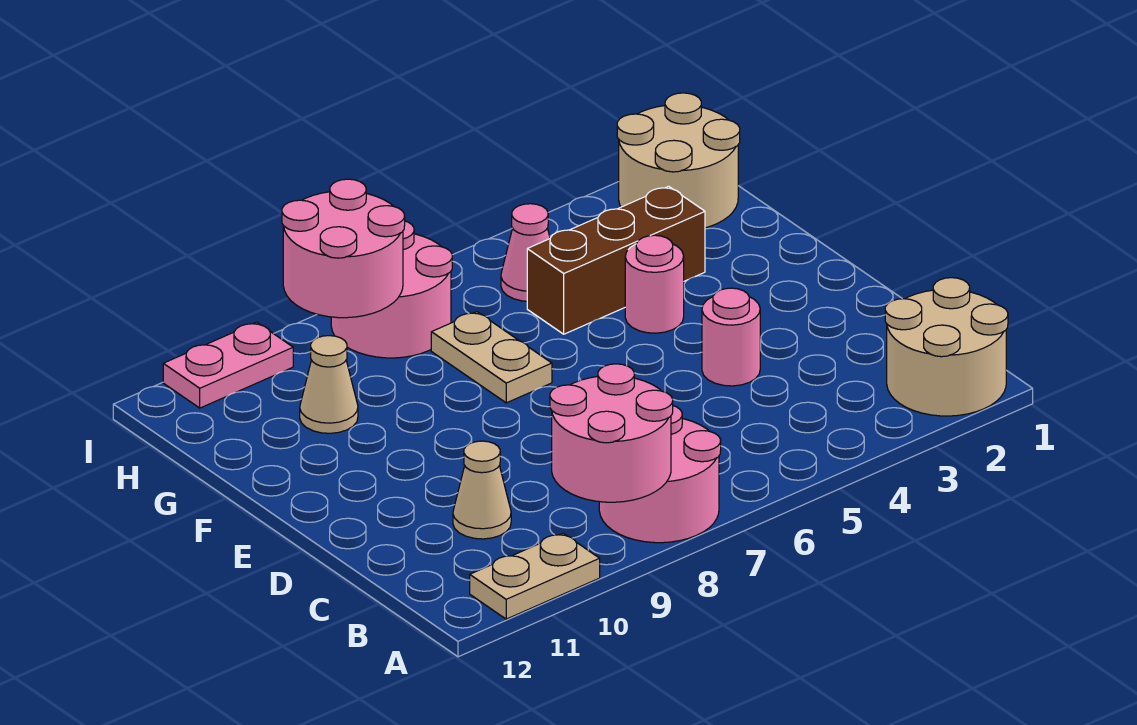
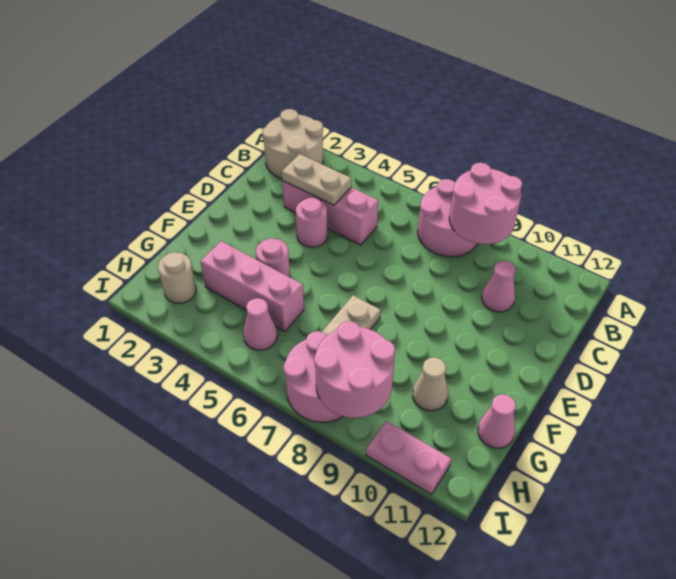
tan 1x2 plate [470,533,600,619] -> tan 1x2 plate moved to [282,154,351,205]
none -> pink 1x3 brick [282,181,378,245]
tan 1x1 cone [453,441,511,539] -> pink 1x1 cone [482,261,516,312]
brown 1x3 brick [527,186,705,334] -> pink 1x3 brick [200,241,304,332]
none -> pink 1x1 cone [478,394,516,448]
tan 2x2 round brick [617,93,740,228] -> tan 1x1 round brick [158,252,196,303]

